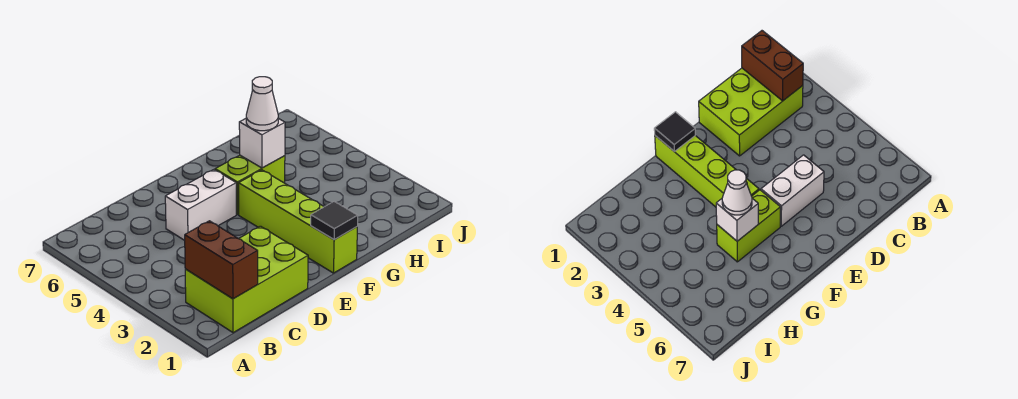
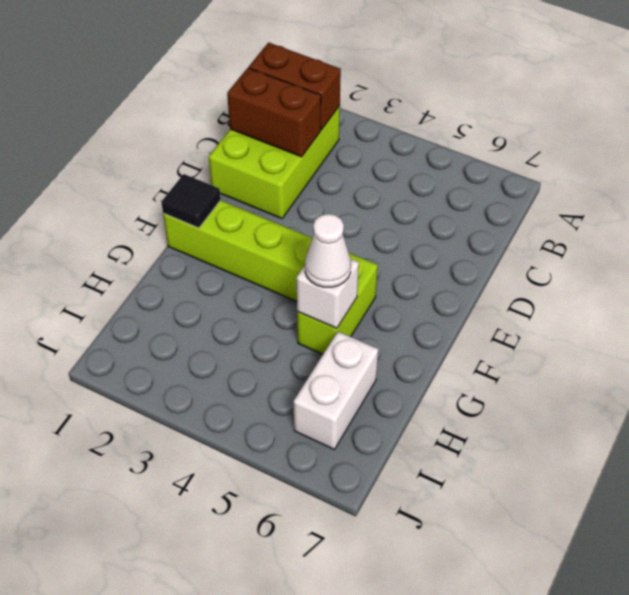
none -> brown 1x2 brick [227,68,321,157]
white 1x2 brick [165,170,236,240] -> white 1x2 brick moved to [294,332,378,450]

